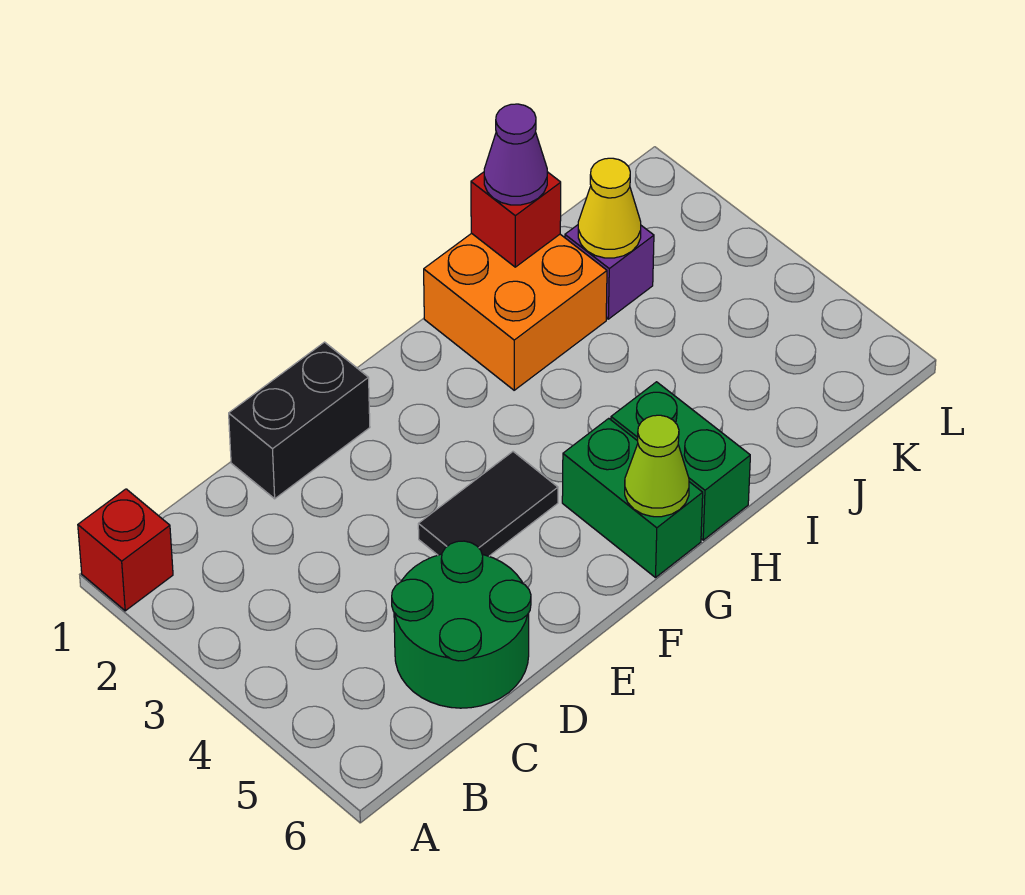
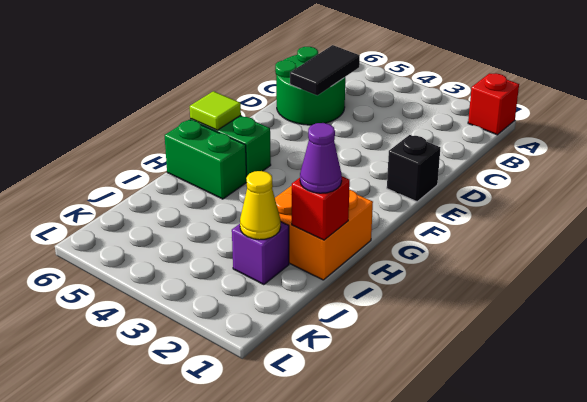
black 1x2 brick [229,342,370,499] -> black 1x1 brick [387,135,440,202]
black 1x2 tile [418,452,558,556] -> black 1x2 tile moved to [290,45,360,95]
lime 1x1 cone [625,415,689,517] -> lime 1x1 tile [190,91,241,130]

